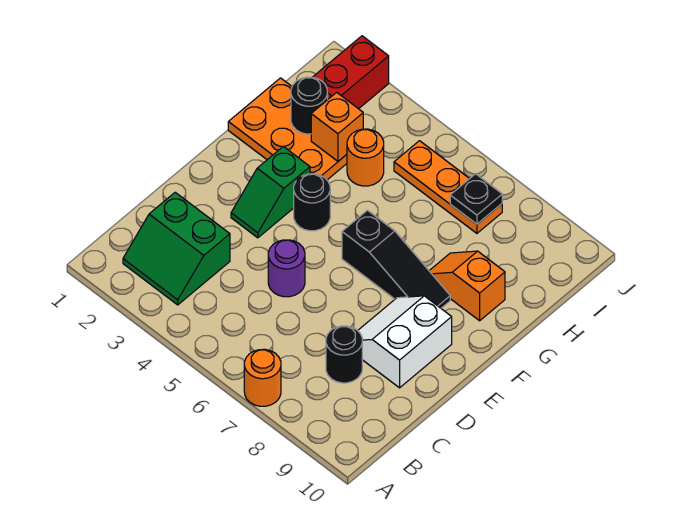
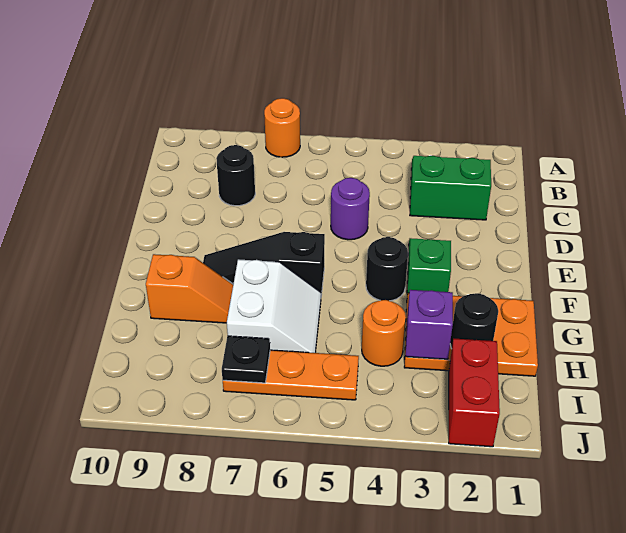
white 2x2 slope [358,296,452,388] -> white 2x2 slope moved to [227,259,321,353]
orange 1x1 brick [311,92,363,161] -> purple 1x1 brick [405,290,453,359]

